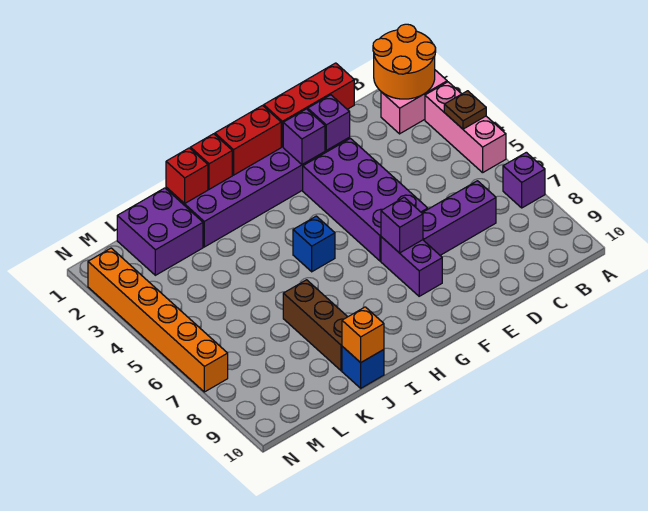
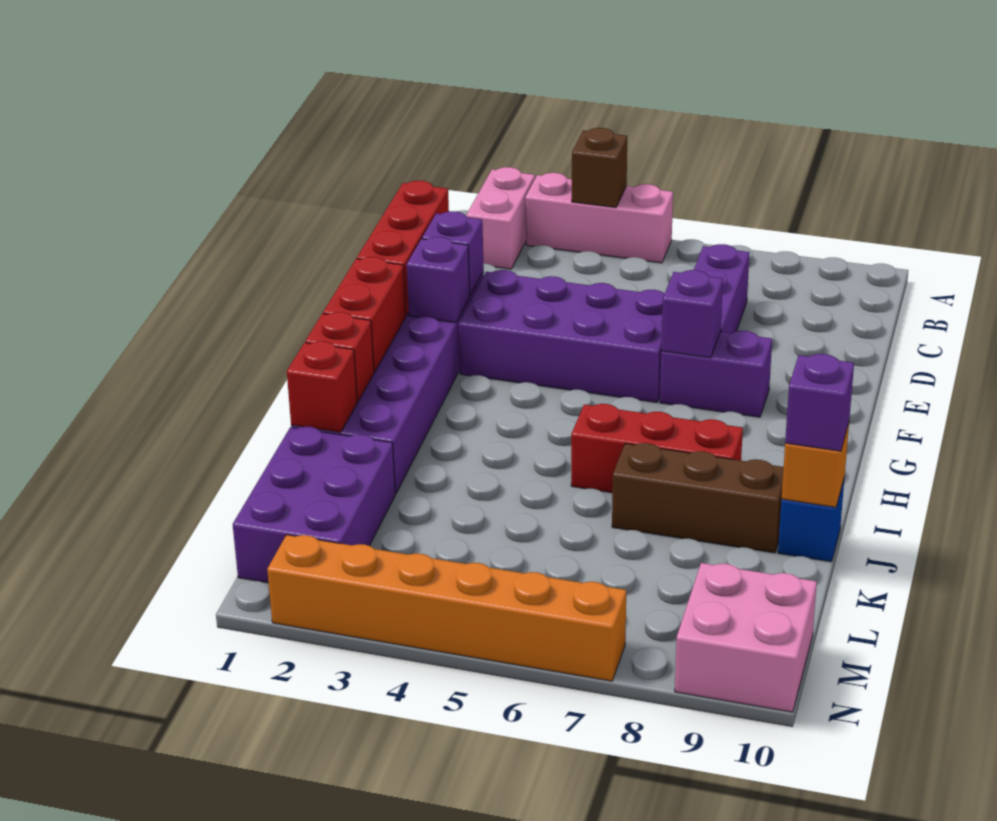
orange 2x2 round brick [373,24,436,99] -> none
brown 1x1 plate [444,91,486,129] -> brown 1x1 brick [572,128,627,208]
purple 1x1 brick [503,152,545,208] -> purple 1x1 brick moved to [785,354,854,451]
blue 1x1 brick [293,216,335,272] -> none
none -> red 1x3 brick [571,404,743,493]
purple 2x2 brick [117,188,203,275] -> purple 2x3 brick [233,427,395,583]
none -> pink 2x2 brick [675,563,817,712]

